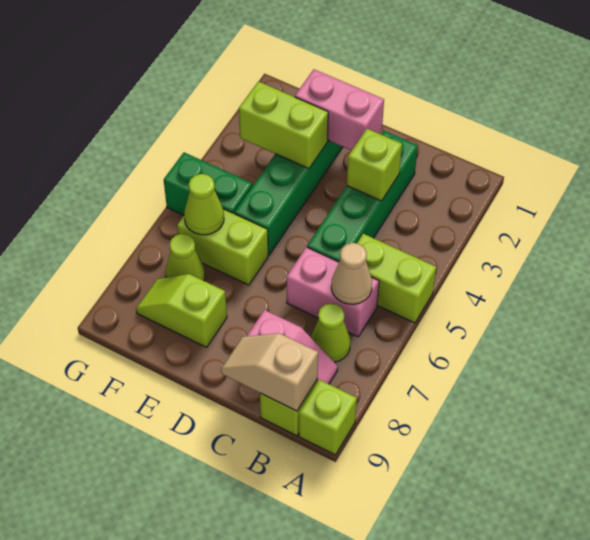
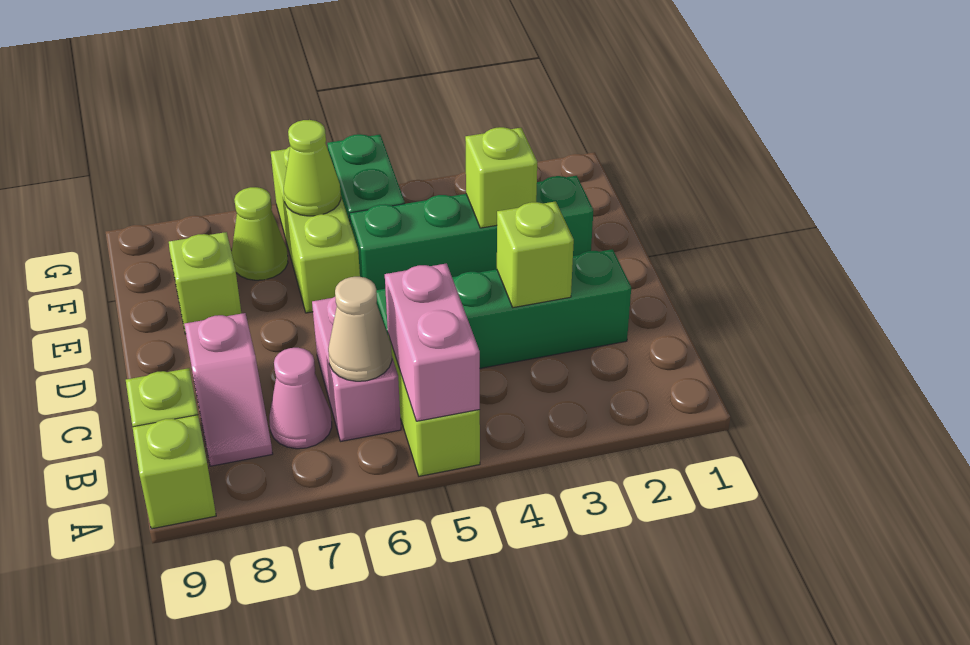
lime 1x1 cone [311,303,350,362] -> pink 1x1 cone [269,348,332,449]
tan 1x2 slope [221,333,318,411] -> none
pink 1x2 brick [295,69,384,151] -> pink 1x2 brick moved to [385,263,480,421]
lime 1x2 brick [239,81,328,169] -> lime 1x1 brick [465,127,537,228]
lime 1x2 brick [177,209,268,285] -> lime 1x3 brick [271,147,360,313]

